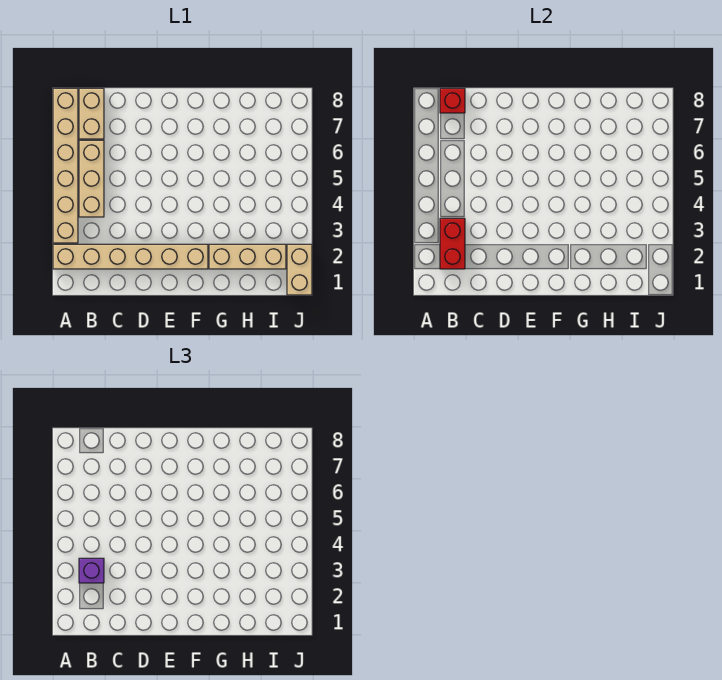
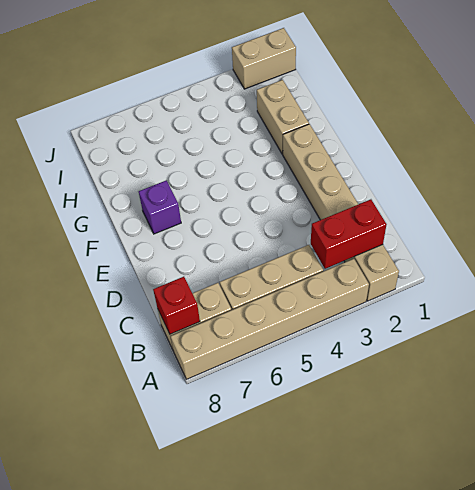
purple 1x1 brick [79,558,104,583] -> purple 1x1 brick moved to [139,180,181,234]
tan 1x3 brick [209,244,286,269] -> tan 1x2 brick [257,80,309,154]

